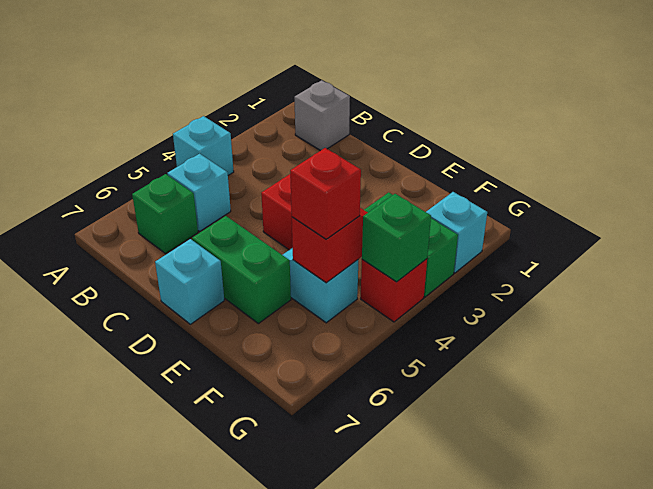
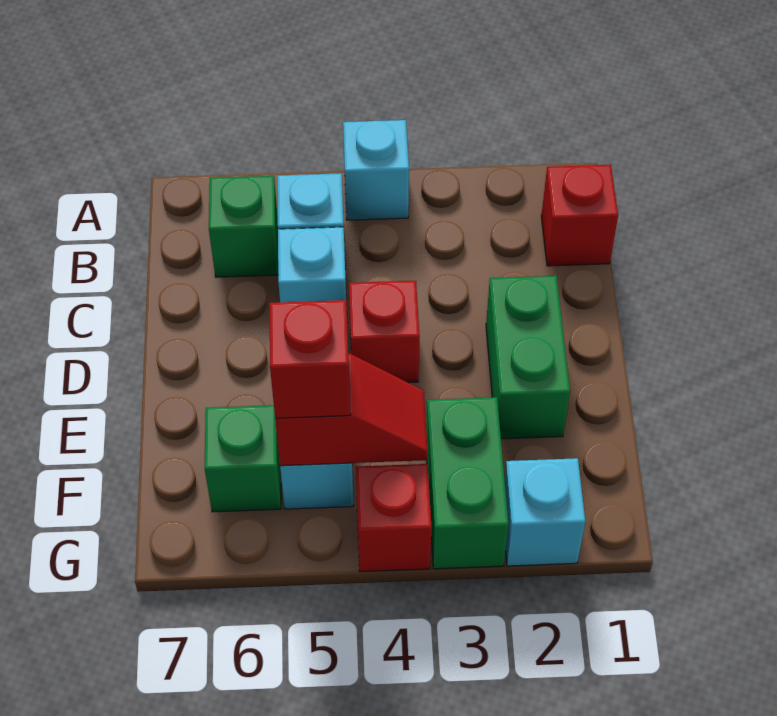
grey 1x1 brick [294,80,350,151] -> red 1x1 brick [541,165,618,266]
green 1x2 brick [192,216,291,324] -> green 1x2 brick moved to [486,276,570,439]
cyan 1x1 brick [155,239,224,324] -> cyan 1x1 brick moved to [278,227,346,302]
green 1x1 brick [362,194,431,282] -> green 1x1 brick moved to [205,405,281,512]

